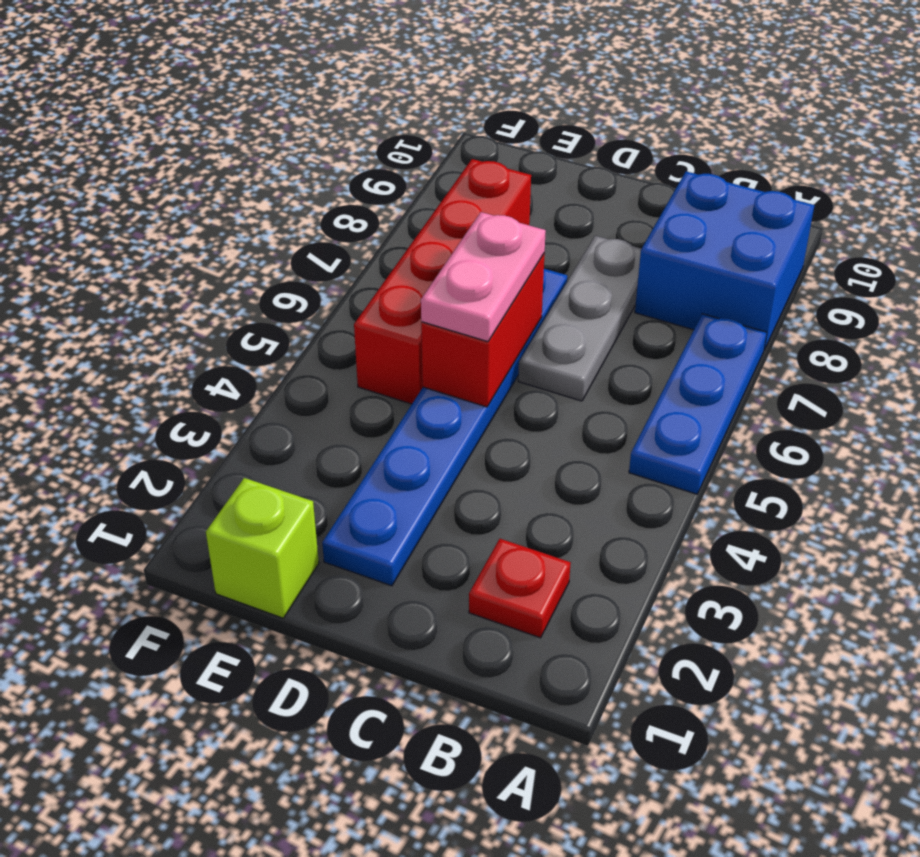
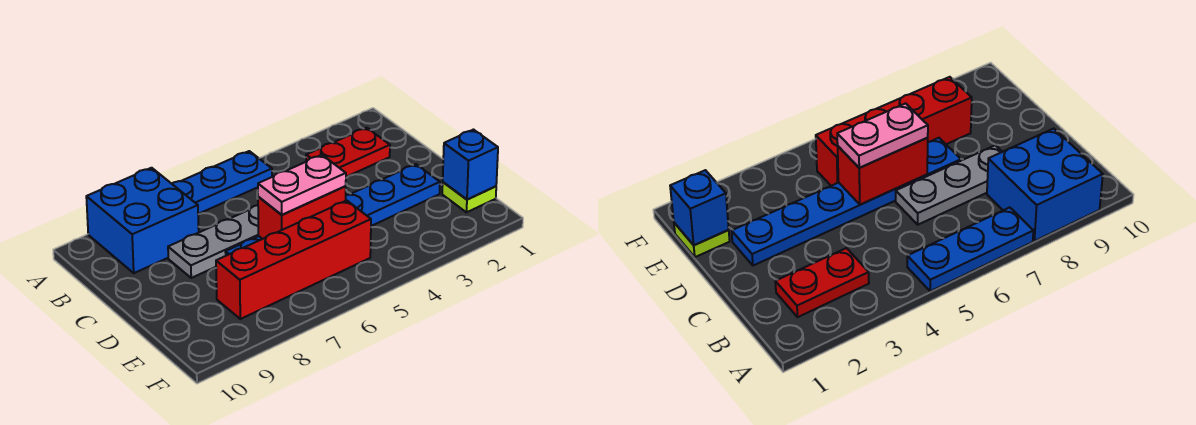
red 1x1 plate [469,539,571,638] -> red 1x2 plate [306,128,390,177]
lime 1x1 brick [206,478,319,618] -> lime 1x1 plate [442,182,496,212]
none -> blue 1x1 brick [443,130,498,200]

